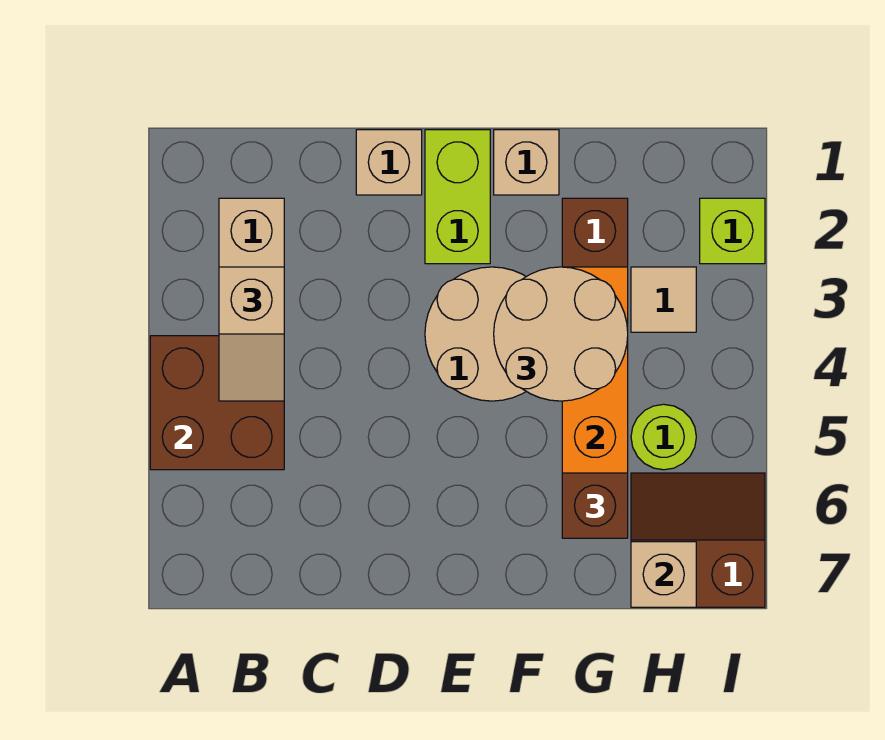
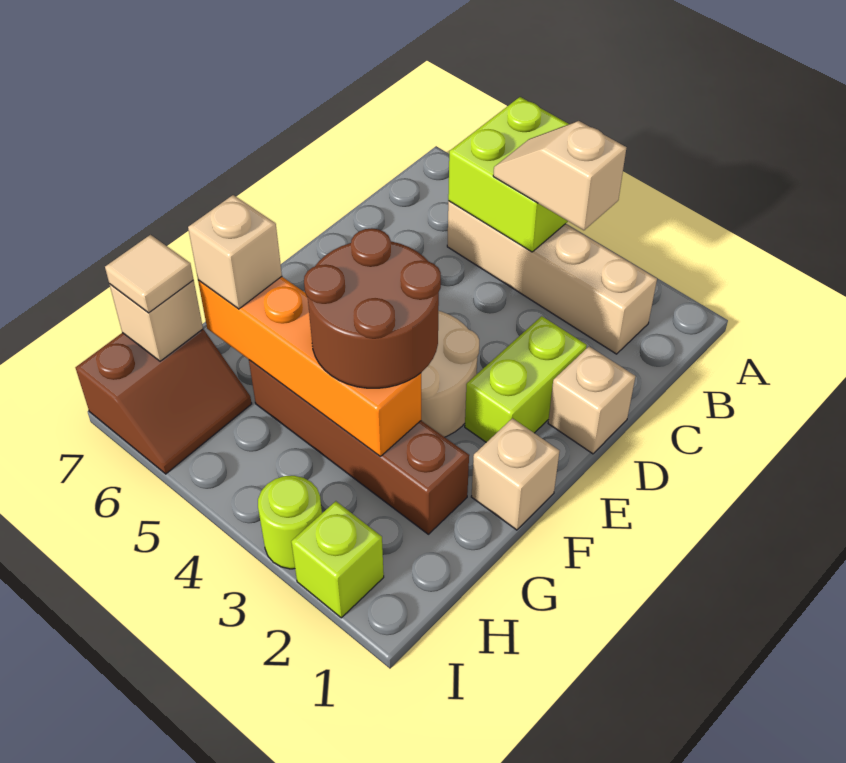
brown 2x2 brick [150,336,284,470] -> lime 2x2 brick [448,97,569,252]
lime 1x2 brick [425,130,490,264] -> lime 1x2 brick turned to [465,316,587,442]
tan 2x2 round brick [494,267,628,401] -> brown 2x2 round brick [304,228,441,388]
brown 1x1 brick [562,473,628,538] -> tan 1x1 brick [188,195,282,309]
tan 1x1 tile [631,267,696,332] -> tan 1x1 tile moved to [105,235,194,313]
lime 1x1 round brick [631,404,696,470] -> lime 1x1 round brick moved to [258,476,322,569]

